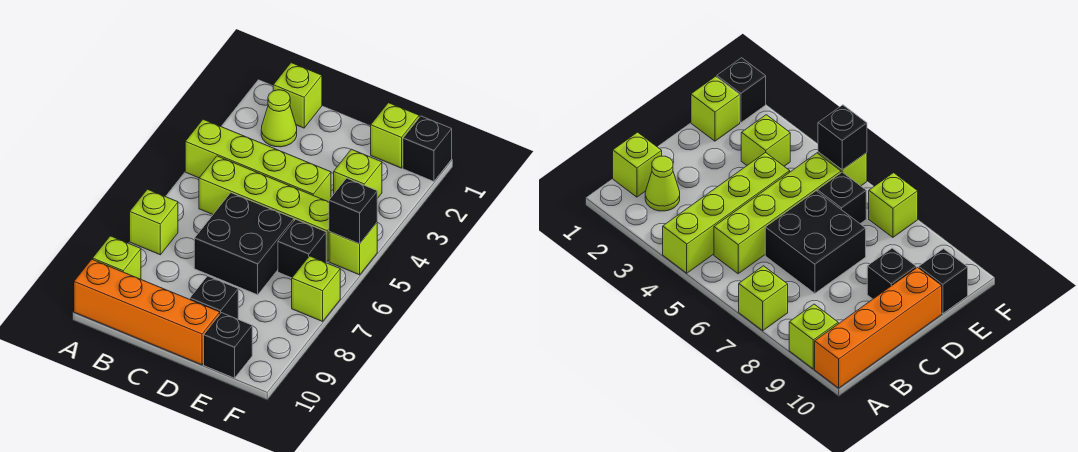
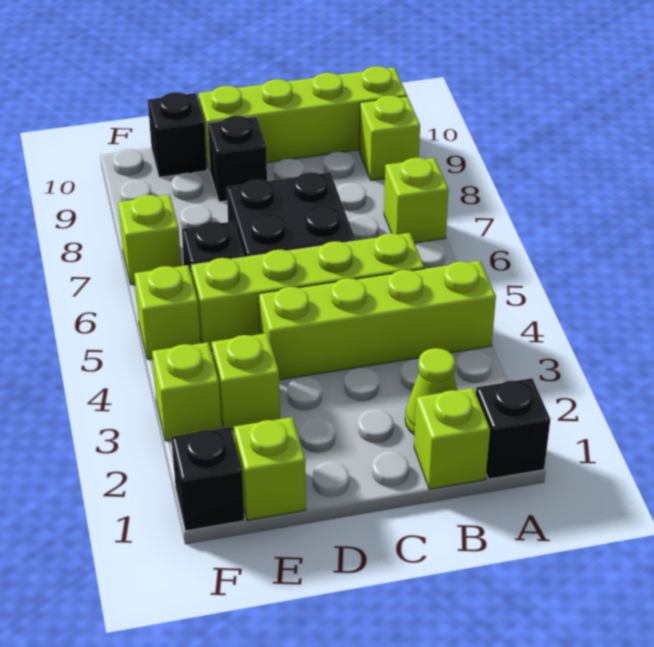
orange 1x4 brick [74,259,220,365] -> lime 1x4 brick [199,66,407,170]
none -> lime 1x1 brick [152,342,221,441]
black 1x1 brick [329,178,377,244] -> black 1x1 brick moved to [476,378,550,479]

